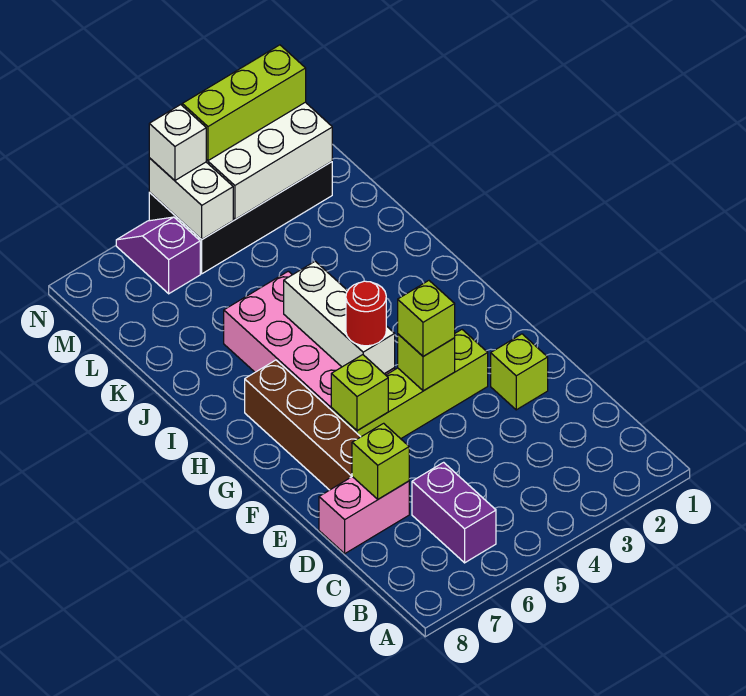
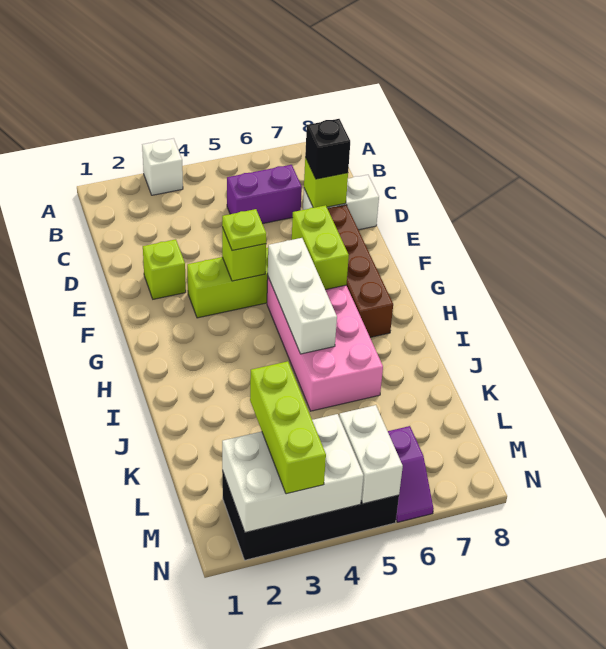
purple 1x2 brick [412,462,496,563] -> purple 1x2 brick turned to [227,165,302,224]
pink 1x2 brick [319,477,409,553] -> white 1x2 brick [303,175,379,230]
none -> black 1x1 brick [305,119,350,179]
lime 1x1 brick [398,281,455,356] -> lime 1x1 plate [222,209,266,251]
lime 1x1 brick [331,355,388,431] -> lime 1x2 brick [292,205,349,290]
red 1x1 round brick [346,281,386,346] -> none
lime 1x3 brick [182,45,306,161] -> lime 1x3 brick turned to [250,361,326,494]
white 1x1 brick [149,105,206,180] -> white 1x1 brick moved to [142,138,183,195]

